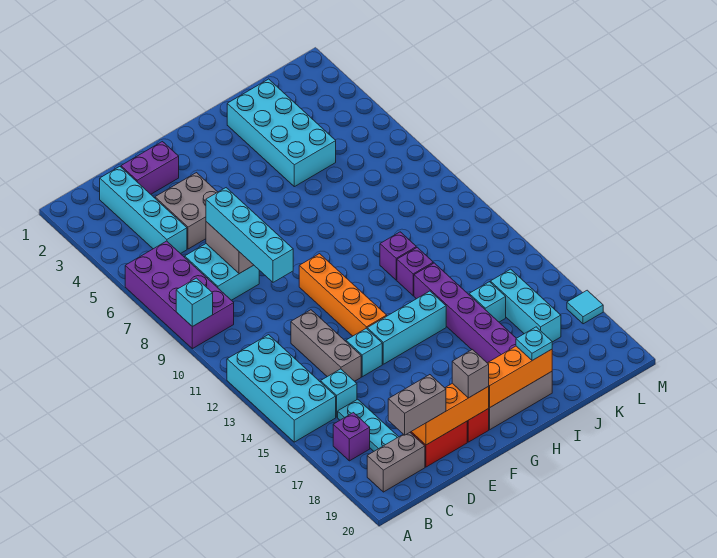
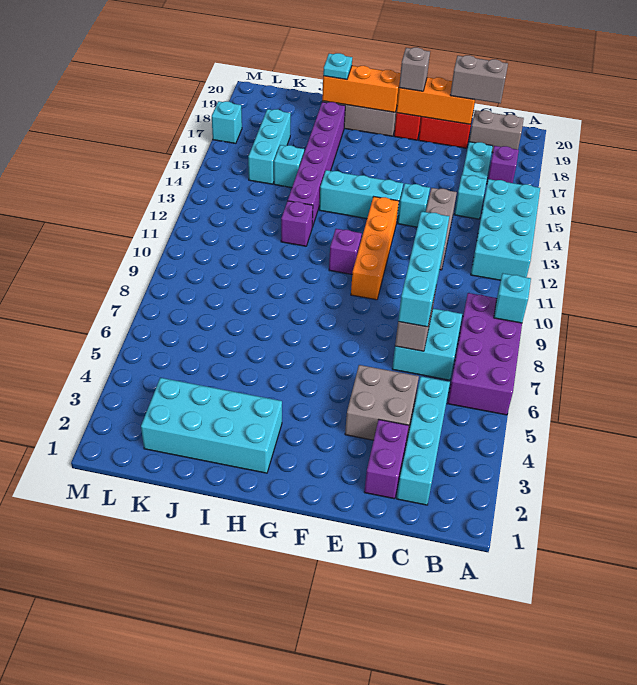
purple 1x2 brick [121,142,179,194] -> purple 1x2 brick turned to [364,420,409,499]
cyan 2x4 brick [227,79,336,187] -> cyan 2x4 brick turned to [141,378,282,473]
purple 1x1 brick [380,232,416,280] -> purple 1x1 brick moved to [329,229,362,274]
cyan 1x1 tile [567,290,603,324] -> cyan 1x1 brick [212,101,242,144]

